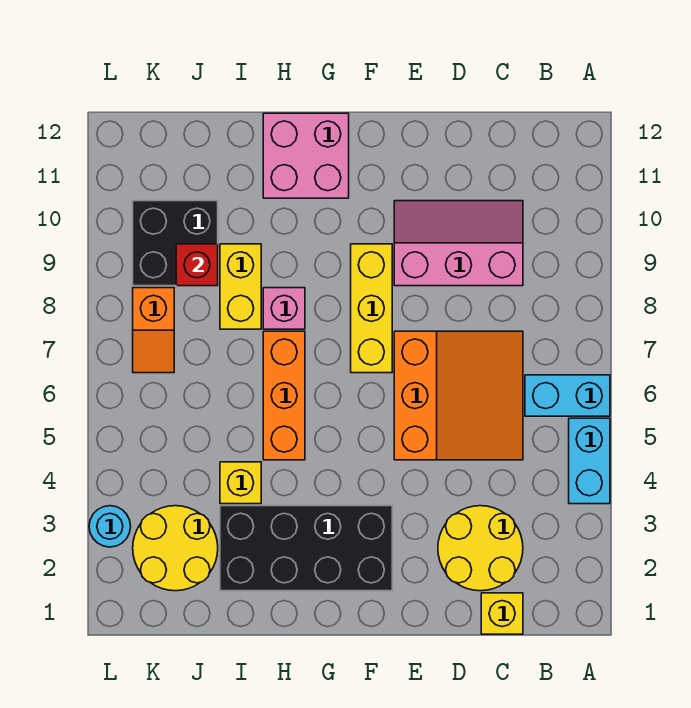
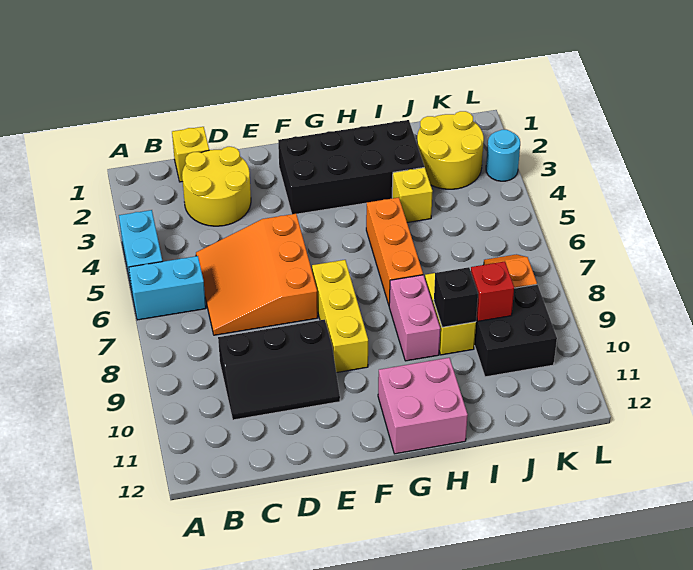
pink 2x3 slope [394,201,523,286] -> black 2x3 slope [218,320,340,420]
pink 1x1 brick [263,288,305,329] -> pink 1x2 brick [389,275,440,361]
none -> black 1x1 brick [434,267,478,327]

